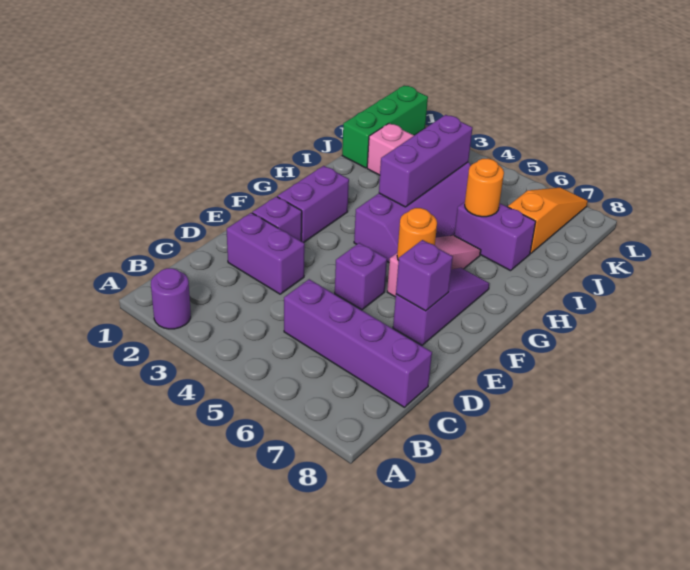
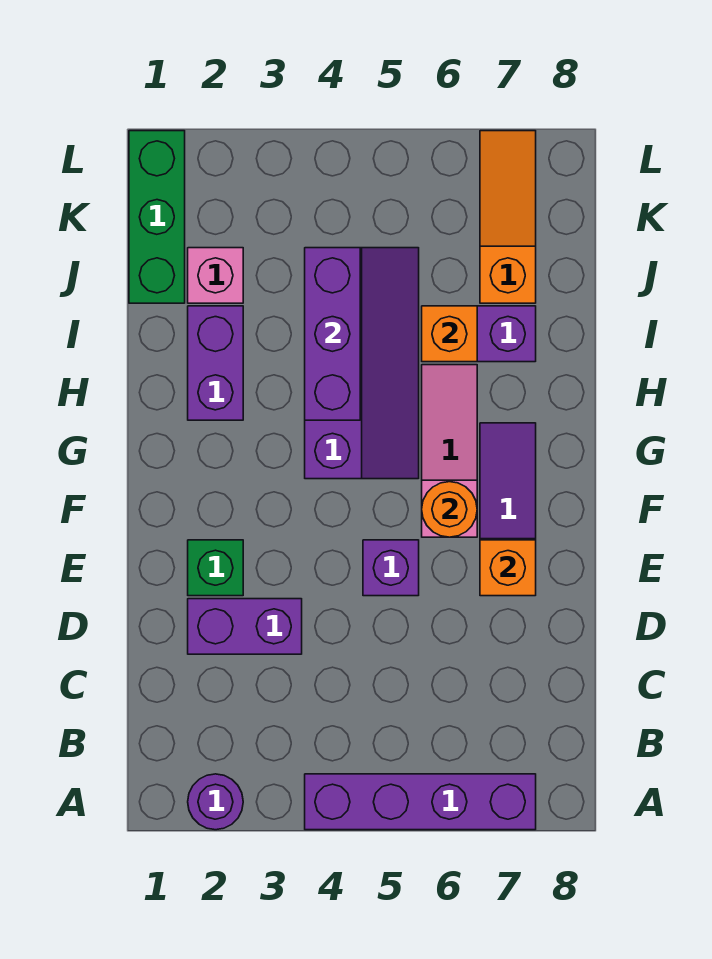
purple 1x4 brick [284,279,432,407] -> purple 1x4 brick moved to [305,774,536,830]
purple 1x1 brick [252,196,302,241] -> green 1x1 brick [188,540,243,596]
purple 1x1 brick [396,240,453,311] -> orange 1x1 brick [480,540,536,596]
purple 1x2 brick [277,166,349,243] -> purple 1x2 brick moved to [188,306,243,420]
orange 1x1 round brick [465,159,504,217] -> orange 1x1 brick [422,306,477,362]

